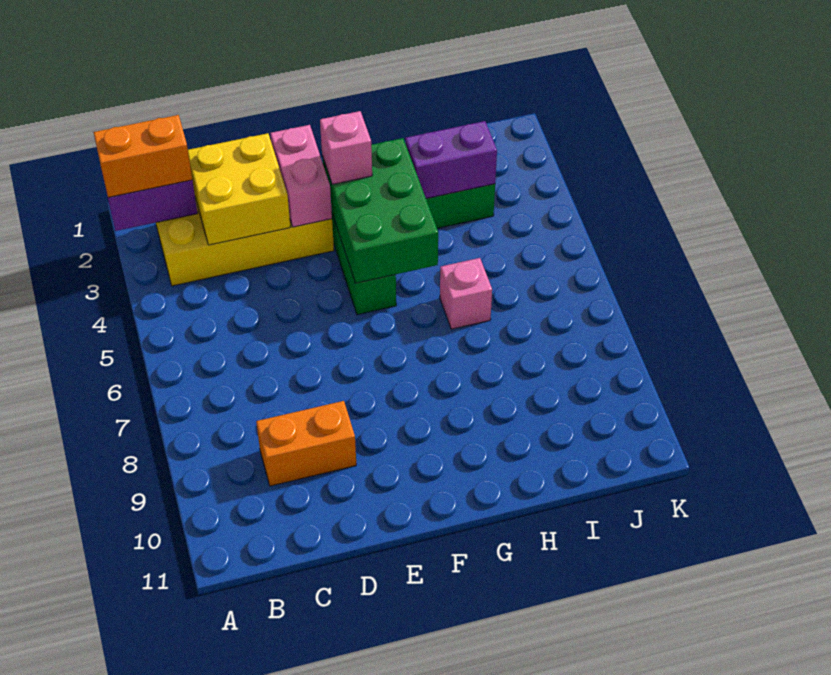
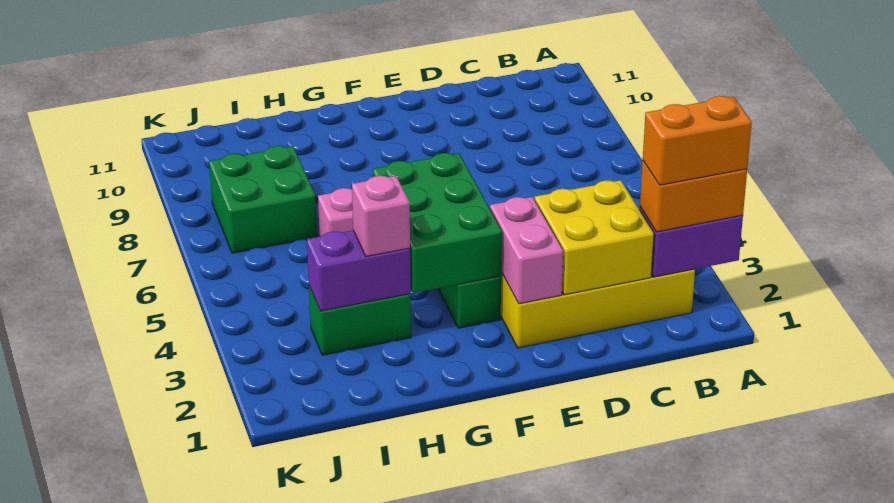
orange 1x2 brick [256,401,356,486] -> orange 1x2 brick moved to [643,96,752,185]
pink 1x1 brick [320,111,372,184] -> pink 1x1 brick moved to [352,176,410,256]
none -> green 2x2 brick [209,146,317,253]

